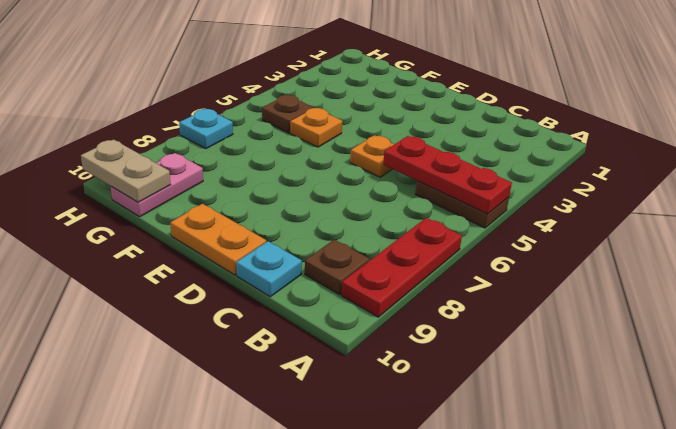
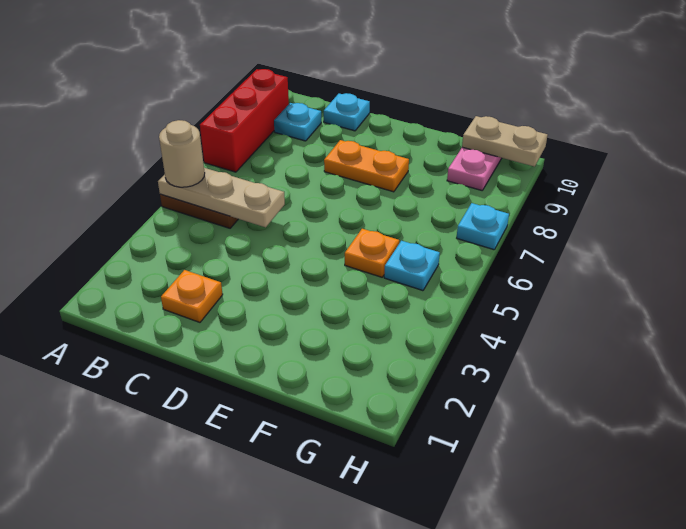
red 1x3 plate [383,136,512,214] -> tan 1x3 plate [158,168,285,227]
none -> tan 1x1 round brick [159,120,205,187]
red 1x3 plate [341,218,462,317] -> red 1x3 brick [200,69,289,172]
brown 1x1 plate [305,240,369,295] -> cyan 1x1 plate [274,103,321,141]
orange 1x1 plate [350,135,394,177] -> orange 1x1 plate moved to [161,270,223,322]
orange 1x2 plate [170,204,266,275] -> orange 1x2 plate moved to [324,140,409,192]
brown 1x1 plate [262,95,313,133] -> cyan 1x1 plate [384,241,440,291]

